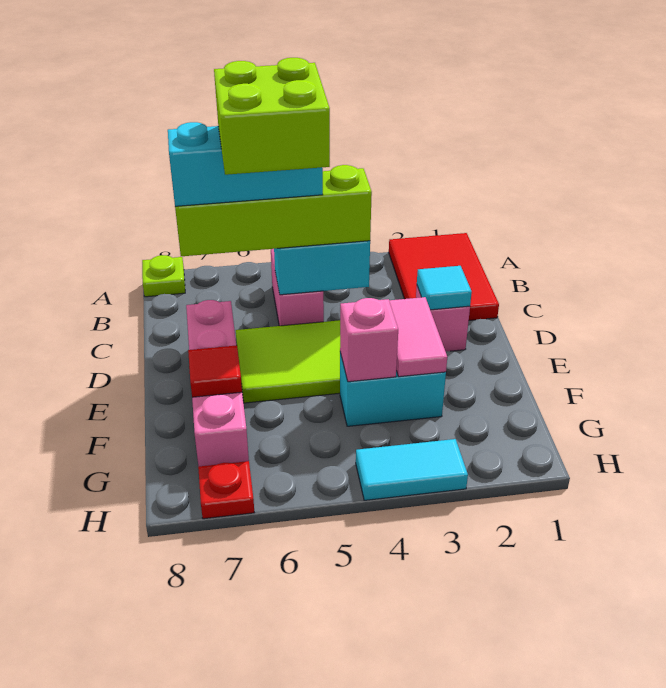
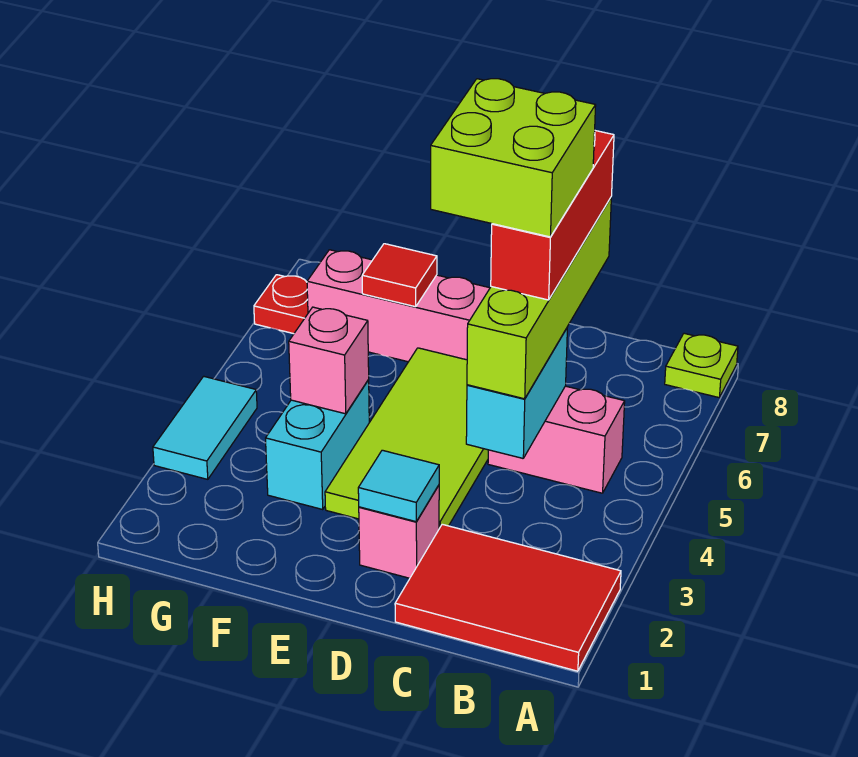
cyan 1x3 brick [168,122,323,206] -> red 1x3 brick [491,131,614,300]
pink 1x2 tile [389,297,447,377] -> none

